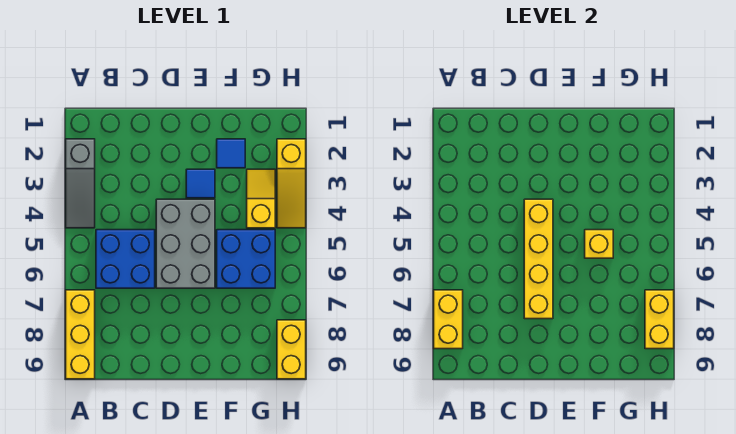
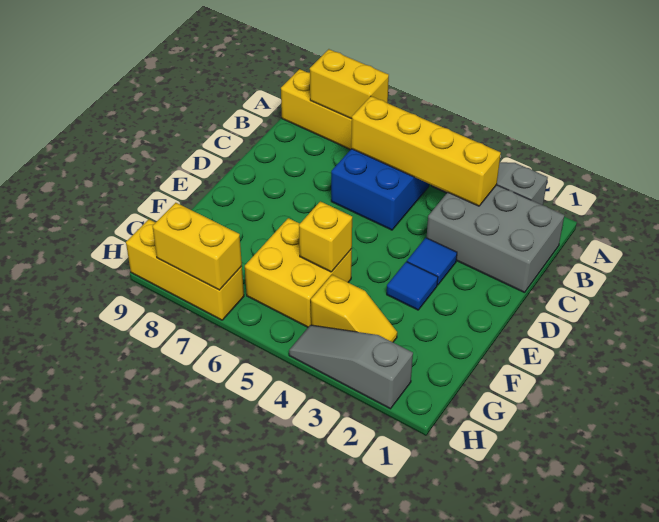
grey 2x3 brick [156,199,215,288] -> grey 2x3 brick moved to [427,185,564,293]
yellow 1x4 brick [524,199,553,319] -> yellow 1x4 brick moved to [351,96,501,206]
blue 1x1 tile [217,139,245,168] -> blue 1x1 tile moved to [407,238,457,285]
blue 2x2 brick [217,230,275,288] -> yellow 2x2 brick [245,218,352,327]
yellow 1x3 slope [277,139,306,228] -> grey 1x3 slope [289,325,413,409]
yellow 1x2 brick [277,320,306,379] -> yellow 1x3 brick [126,219,244,320]

